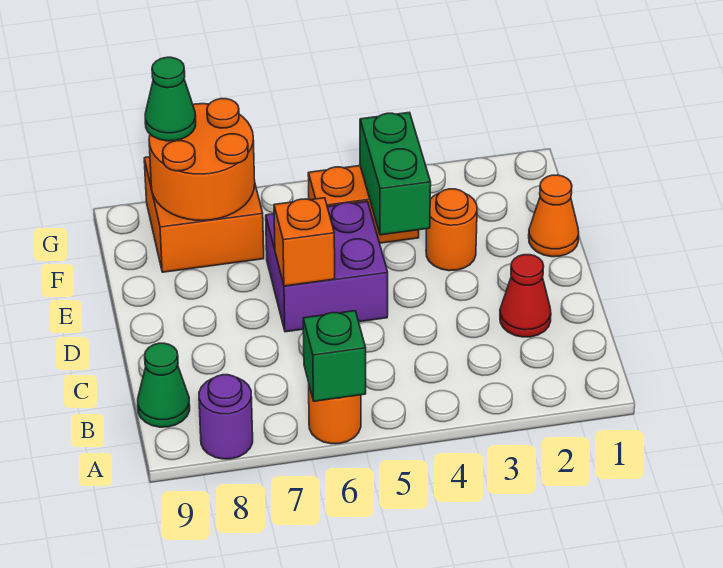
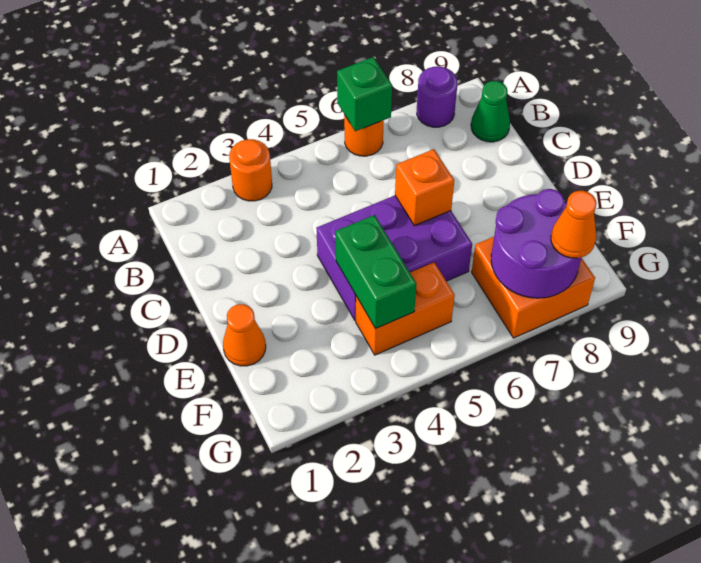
red 1x1 cone [500,255,551,337] -> none
purple 2x2 brick [266,202,388,332] -> purple 2x3 brick [316,196,472,320]
orange 1x1 round brick [426,189,477,271] -> orange 1x1 round brick moved to [229,139,272,201]
orange 2x2 round brick [149,99,255,220] -> purple 2x2 round brick [491,189,581,298]
green 1x1 cone [145,57,196,141] -> orange 1x1 cone [551,191,597,258]

